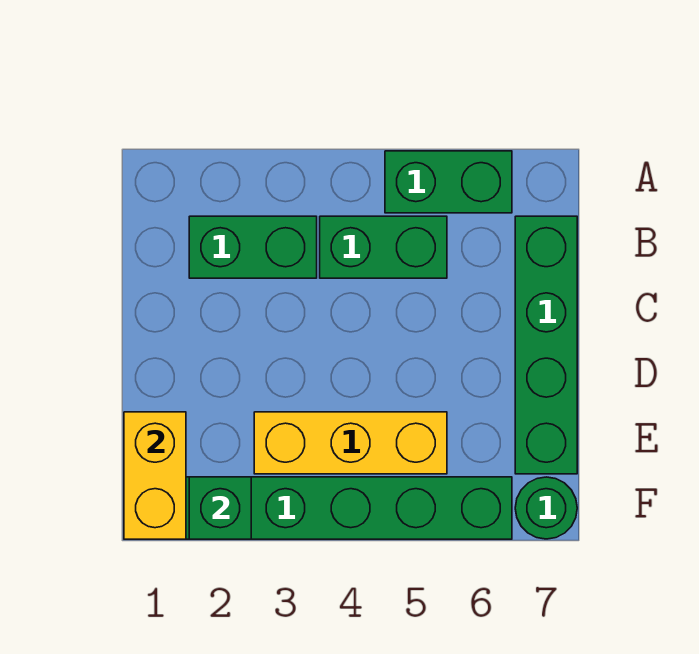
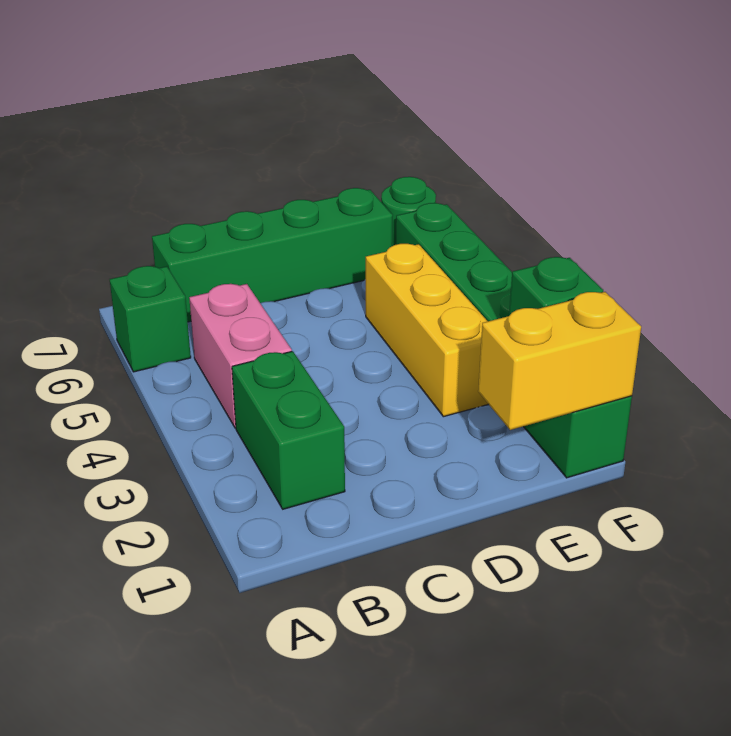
green 1x2 brick [385,151,512,213] -> green 1x1 brick [110,266,191,372]
green 1x2 brick [320,216,447,278] -> pink 1x2 brick [189,284,292,428]

